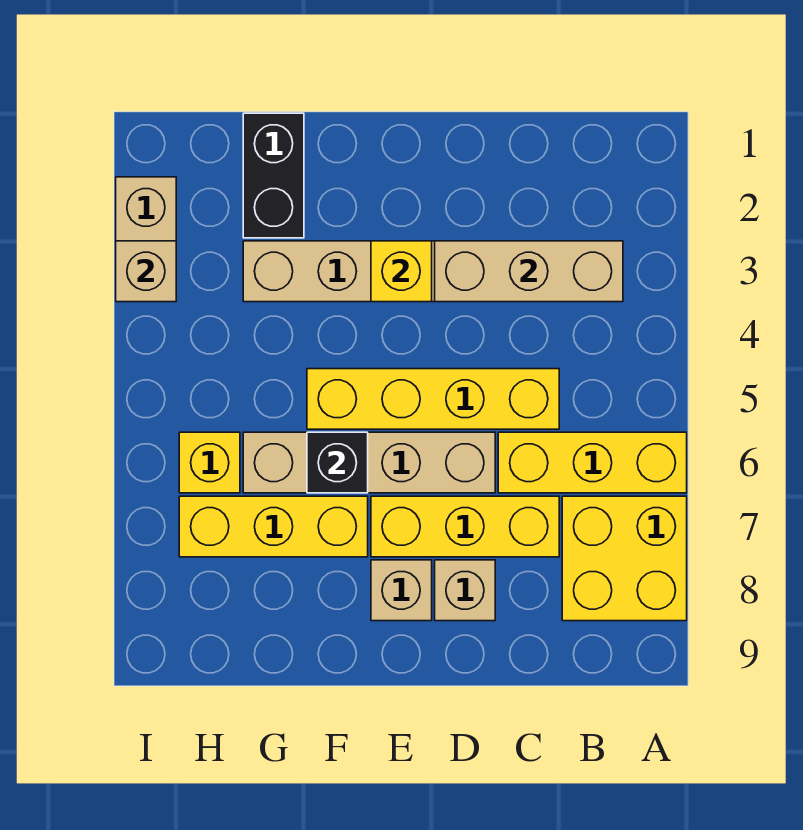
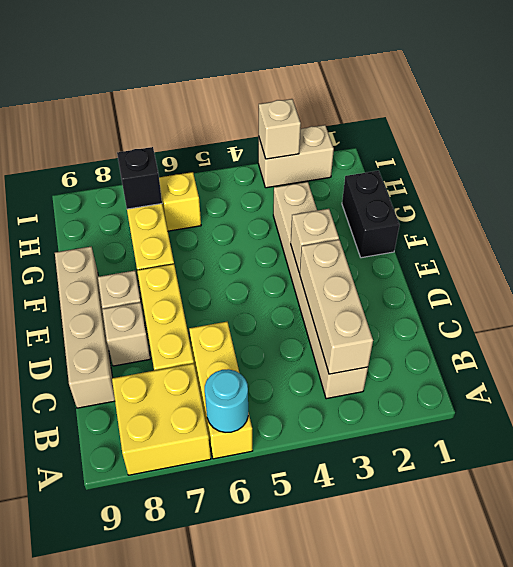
none -> cyan 1x1 round brick [205,369,248,433]
yellow 1x4 brick [307,369,559,429] -> none
tan 1x4 brick [243,432,495,493] -> tan 1x4 brick moved to [55,247,115,408]
yellow 1x1 brick [371,241,432,302] -> tan 1x1 brick [291,209,339,273]
black 1x1 brick [307,432,368,493] -> black 1x1 brick moved to [117,147,162,209]
black 1x2 brick [243,113,304,238] -> black 1x2 brick turned to [342,171,399,258]

